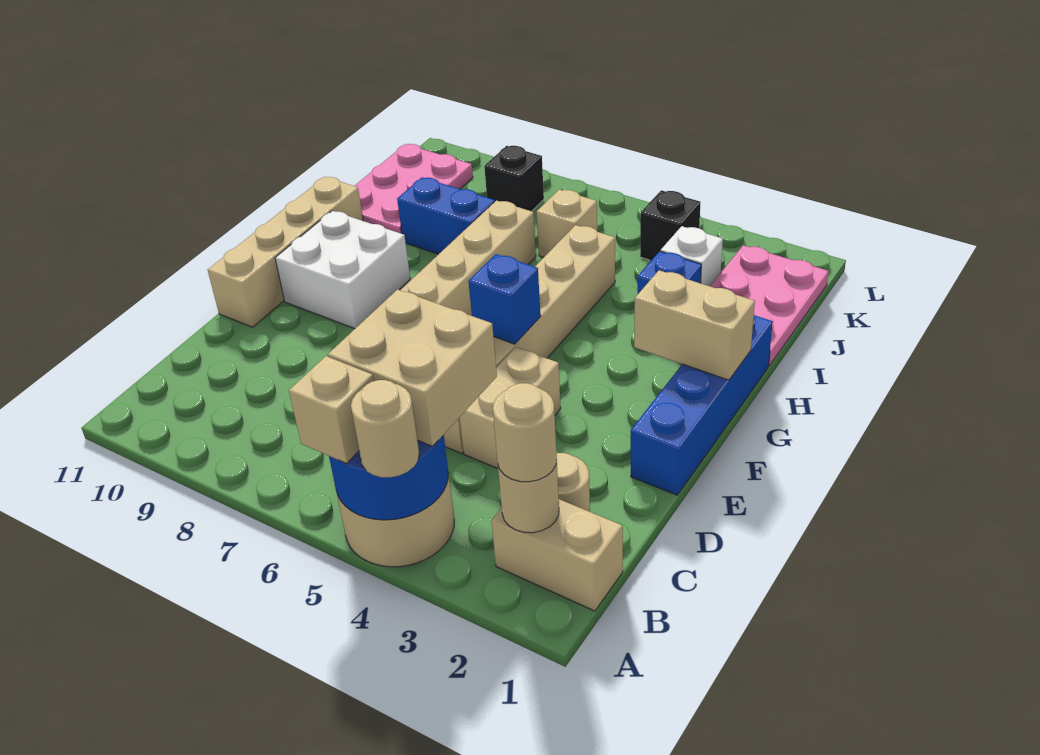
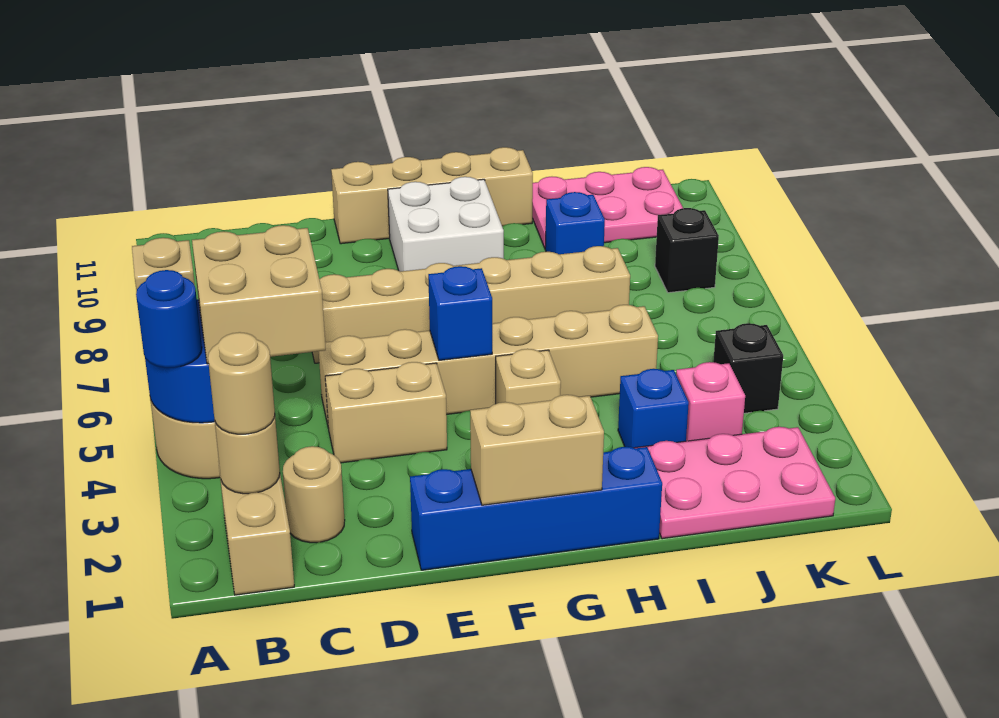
tan 1x1 round brick [351,380,419,477] -> blue 1x1 round brick [136,270,202,368]
tan 1x2 brick [634,270,755,380] -> tan 1x2 brick turned to [470,395,604,505]
blue 1x2 brick [397,177,495,254] -> blue 1x1 brick [545,192,605,254]
white 1x1 brick [661,226,723,286] -> pink 1x1 brick [676,362,745,441]
tan 1x1 brick [537,190,597,257] -> tan 1x1 brick moved to [496,349,561,404]

